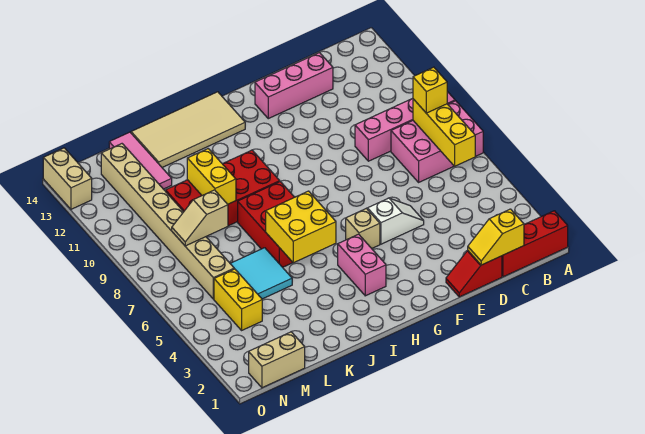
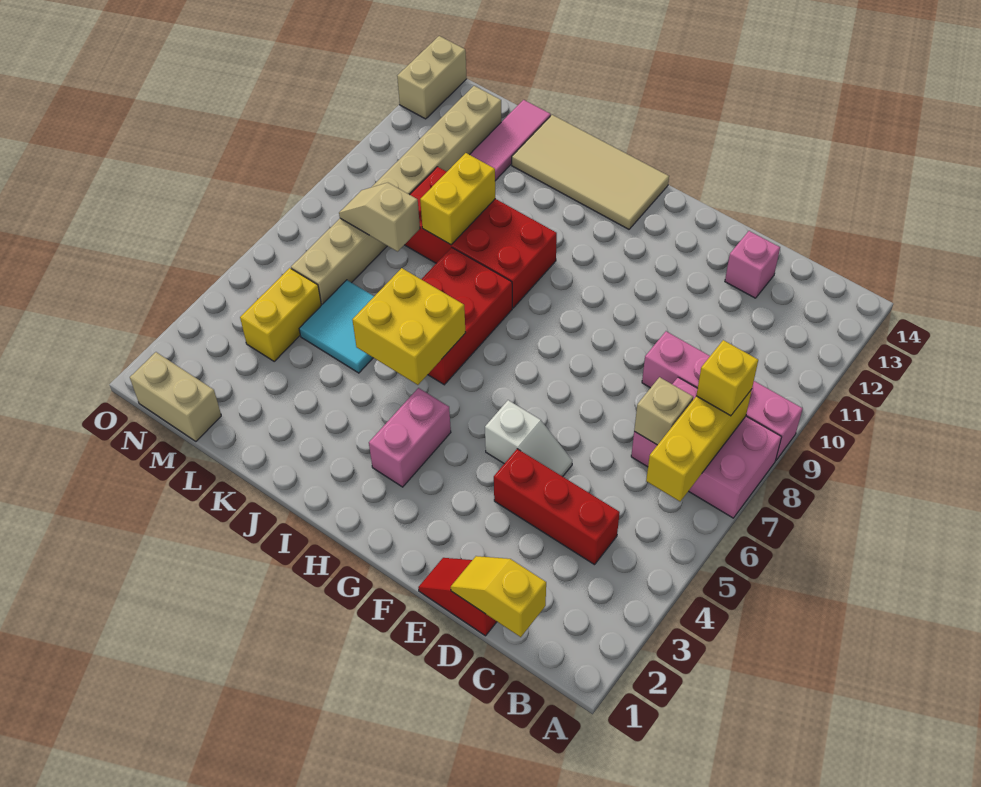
red 1x3 brick [502,211,568,277] -> red 1x3 brick moved to [494,449,620,565]
pink 1x3 brick [255,52,333,119] -> pink 1x1 brick [725,231,780,298]
tan 1x1 brick [346,208,380,248] -> tan 1x1 brick moved to [634,377,693,445]

